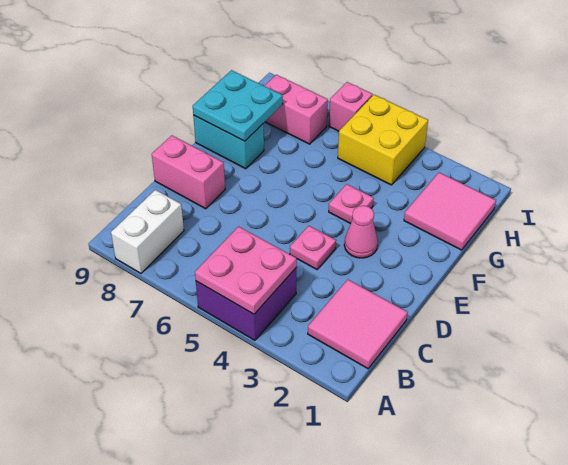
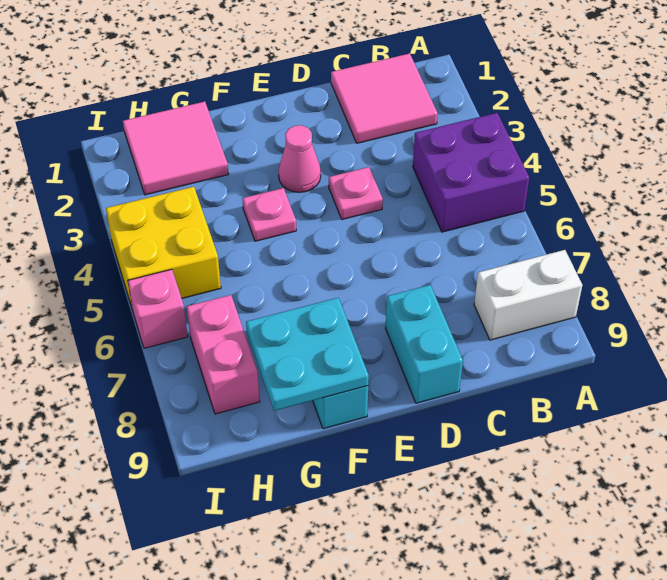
pink 2x2 plate [195,226,297,314] -> none
pink 1x2 brick [152,135,225,209] -> cyan 1x2 brick [386,285,463,403]

